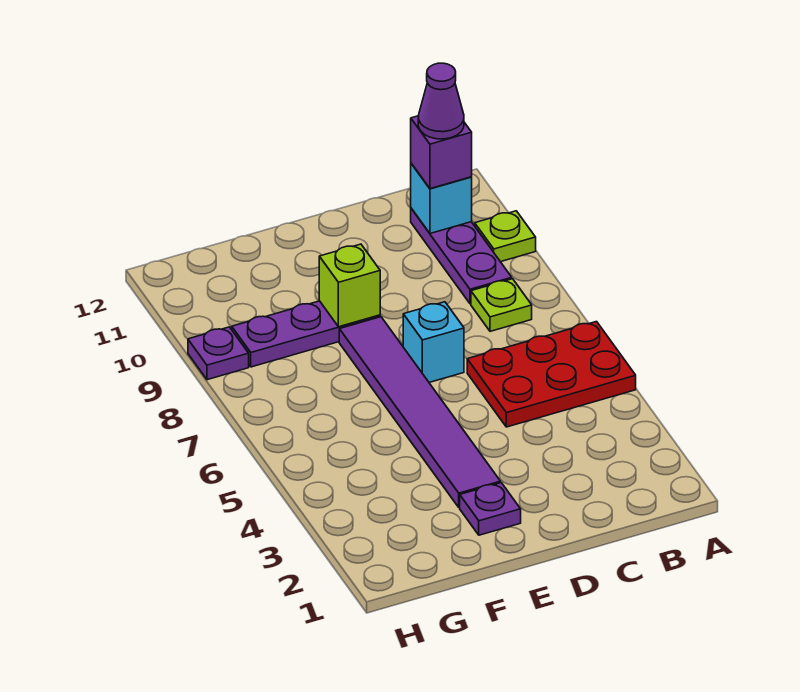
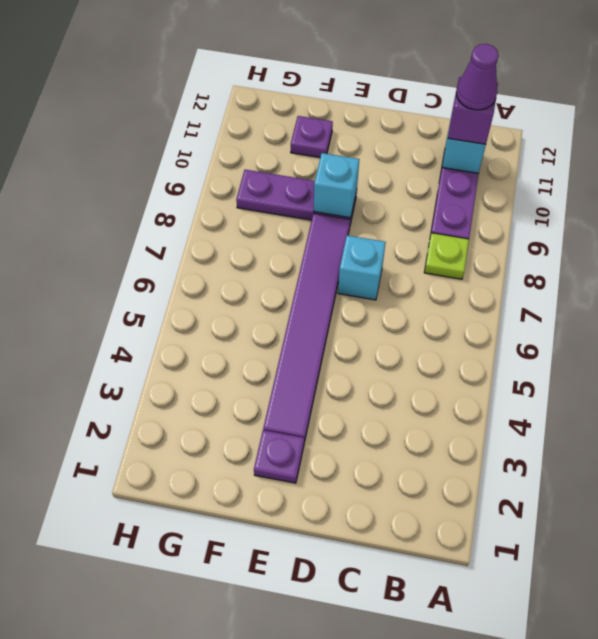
red 2x3 plate [467,322,636,427] -> none
lime 1x1 plate [475,211,536,262] -> none
lime 1x1 brick [319,244,380,327] -> cyan 1x1 brick [314,153,359,218]
purple 1x1 plate [188,327,249,380] -> purple 1x1 plate moved to [291,116,333,157]

